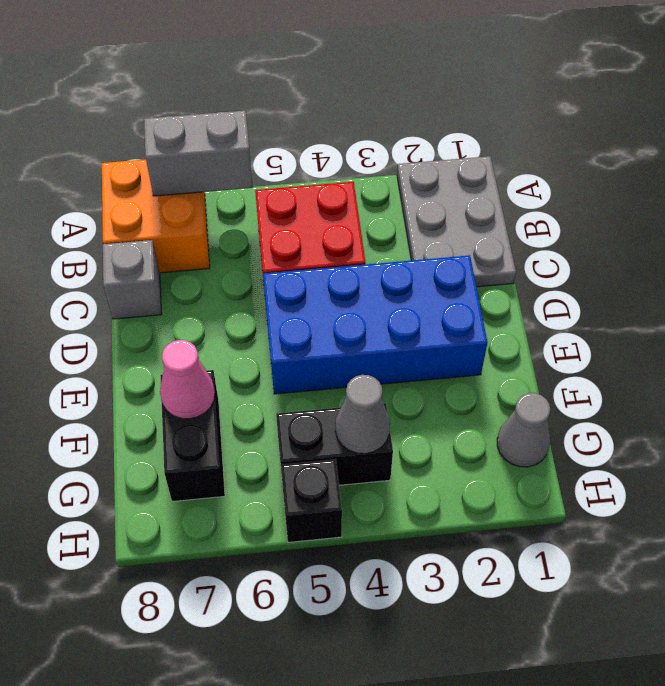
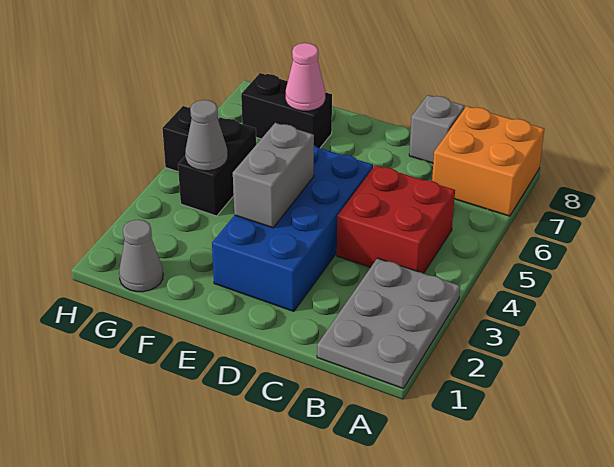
grey 2x3 plate [397,156,516,287] -> grey 2x3 plate turned to [317,258,460,389]
grey 1x2 brick [144,111,253,196] -> grey 1x2 brick moved to [233,123,314,228]

